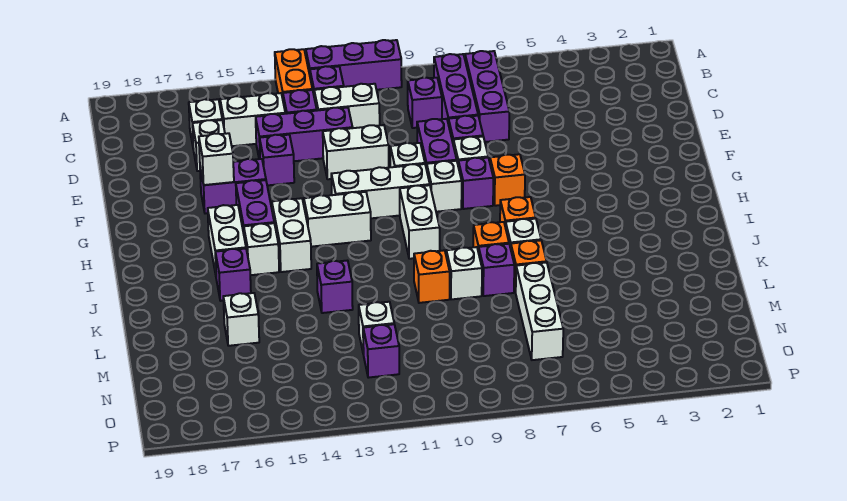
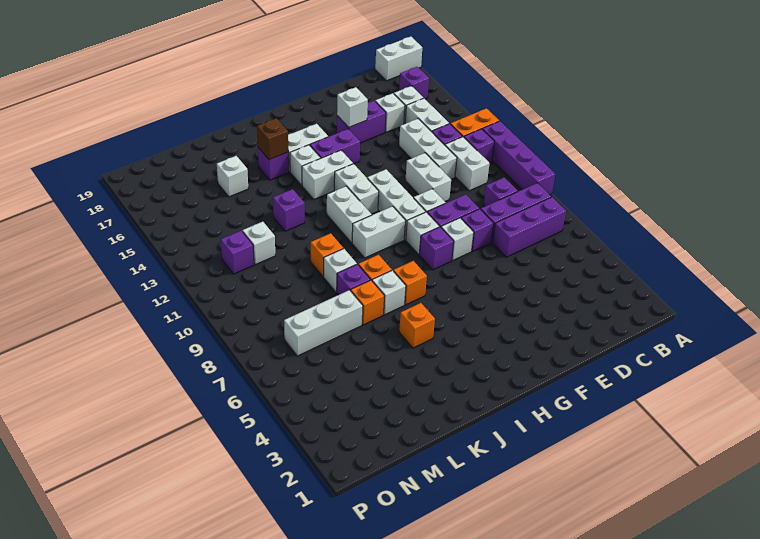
purple 1x3 brick [306,40,402,90] -> purple 1x4 brick [482,121,555,195]
none -> white 1x2 brick [375,37,422,81]
purple 1x3 brick [256,108,353,161] -> white 1x3 brick [399,119,457,179]
purple 1x1 brick [260,135,294,185] -> purple 1x1 brick moved to [399,67,429,99]
purple 1x2 brick [200,159,266,214] -> purple 1x2 brick turned to [337,101,386,143]
orange 1x1 brick [490,154,525,206] -> orange 1x1 brick moved to [399,303,435,348]
none -> white 1x2 brick [327,186,372,243]
none -> brown 1x1 brick [257,118,288,160]

